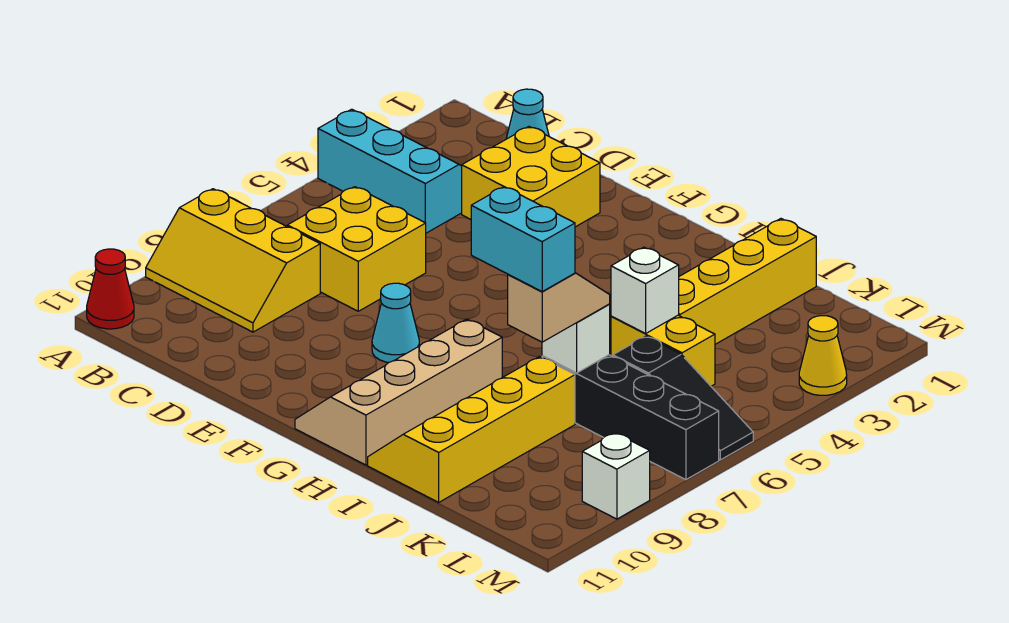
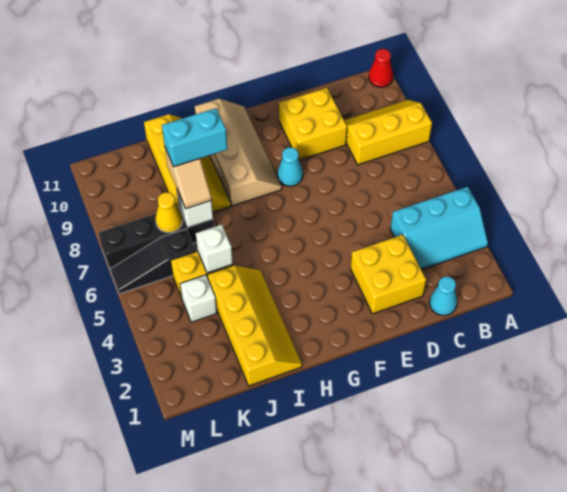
yellow 2x2 brick [287,187,426,311] -> yellow 2x2 brick moved to [279,88,347,160]
yellow 1x1 cone [799,316,847,395] -> yellow 1x1 cone moved to [155,192,183,233]
white 1x1 brick [582,433,650,519] -> white 1x1 brick moved to [180,275,217,322]

